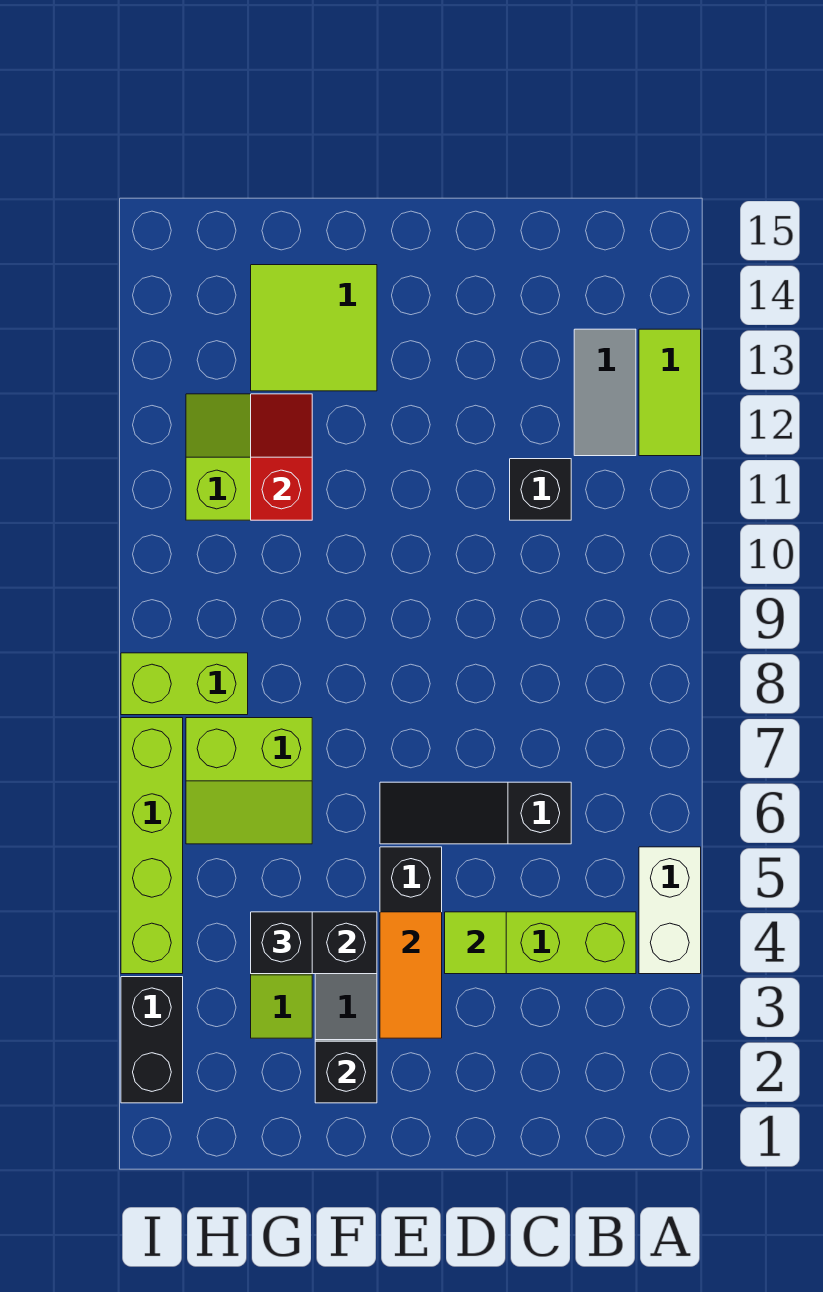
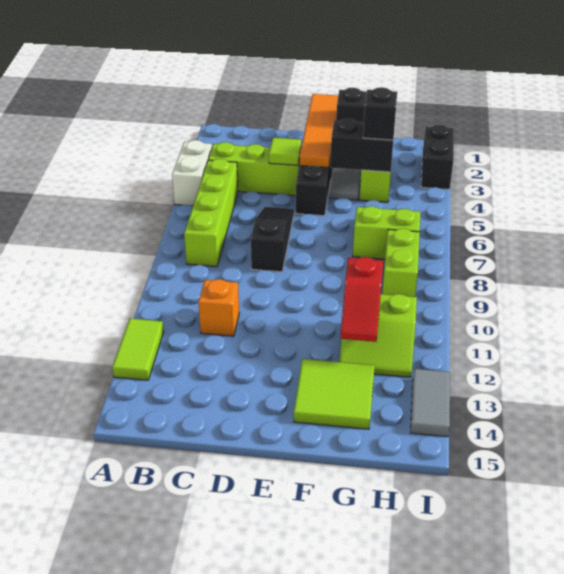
grey 1x2 tile [574,329,636,456] -> grey 1x2 tile moved to [411,369,450,437]
black 1x3 slope [380,782,571,844] -> black 1x3 slope turned to [251,207,294,272]
black 1x1 brick [510,459,571,520] -> orange 1x1 brick [198,279,239,336]
orange 1x2 tile [380,912,442,1038] -> orange 1x4 tile [300,94,338,168]
lime 1x2 brick [121,653,248,715] -> lime 1x2 brick turned to [382,228,420,297]
lime 1x4 brick [121,718,183,974] -> lime 1x4 brick moved to [184,159,238,267]

